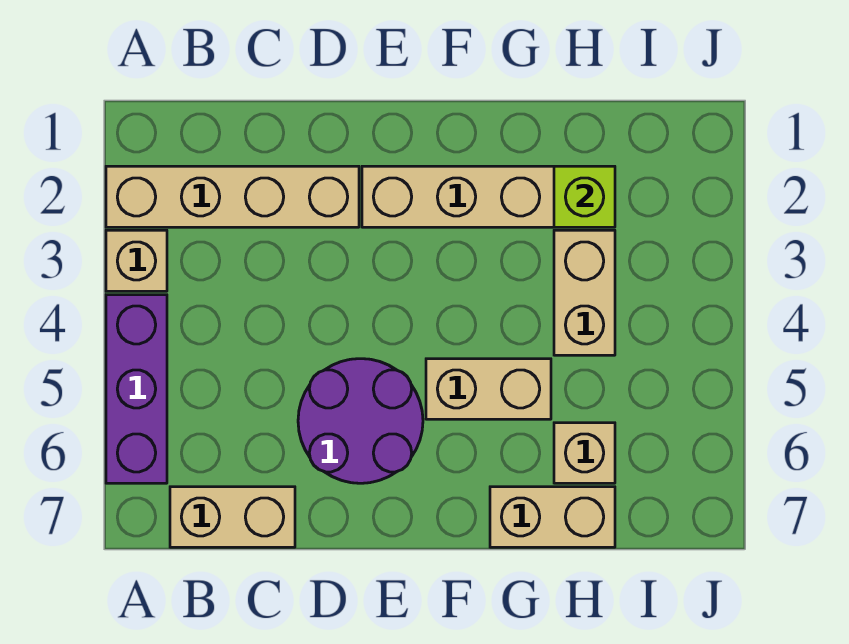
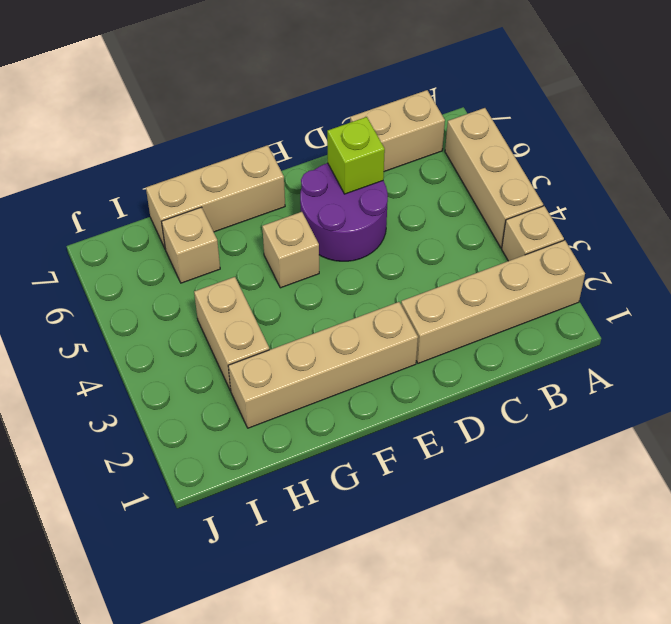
purple 1x3 brick [106,295,167,483] -> tan 1x3 brick [445,108,543,248]
tan 1x2 brick [426,359,551,419] -> tan 1x1 brick [262,212,319,288]
tan 1x2 brick [490,487,615,547] -> tan 1x3 brick [146,145,285,248]
lime 1x1 brick [554,166,615,227] -> lime 1x1 brick moved to [327,117,385,194]

